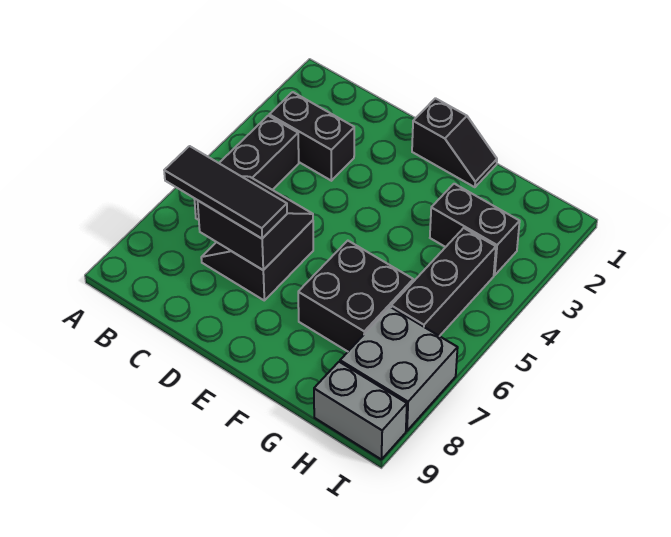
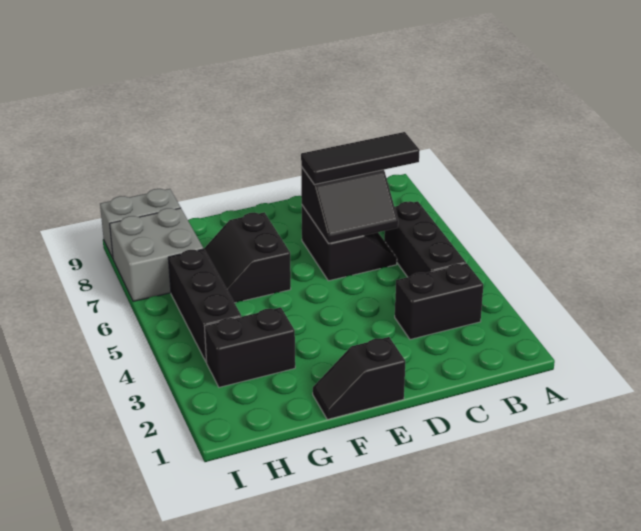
black 2x2 brick [298,241,413,351] -> black 2x2 slope [204,212,291,303]

